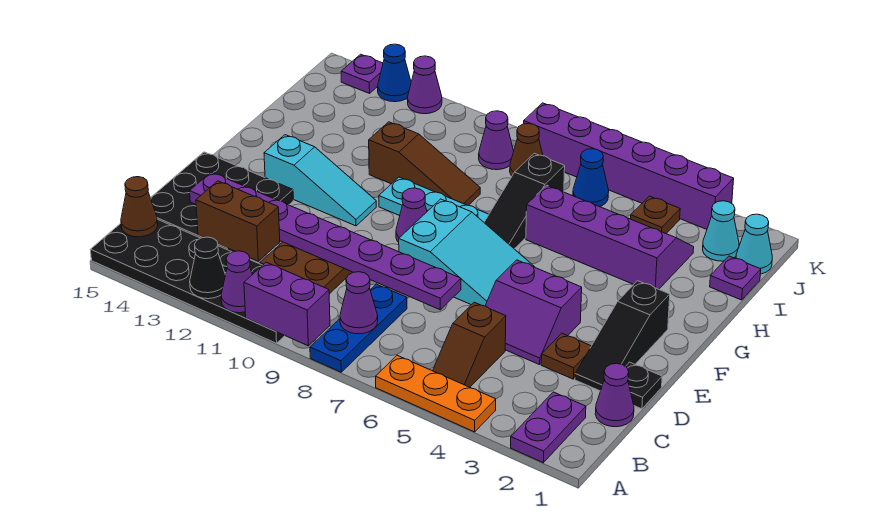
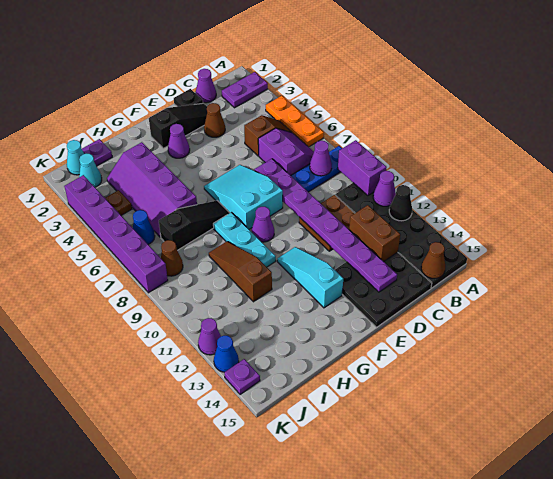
brown 1x1 plate [541,333,591,379] -> brown 1x1 cone [204,103,225,137]
purple 2x2 slope [485,260,582,365] -> purple 2x2 slope moved to [258,128,314,176]
purple 1x1 cone [479,111,514,170] -> purple 1x1 cone moved to [168,124,190,158]

